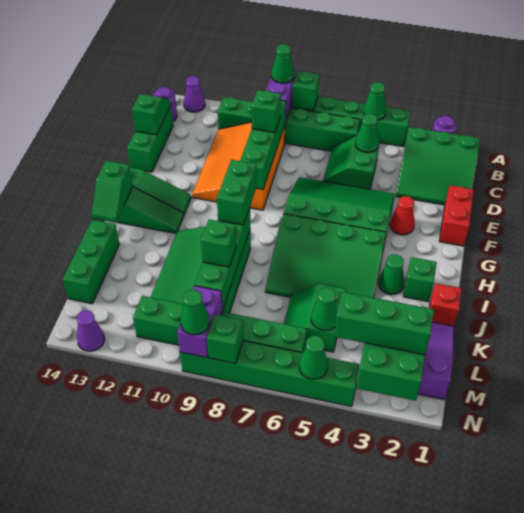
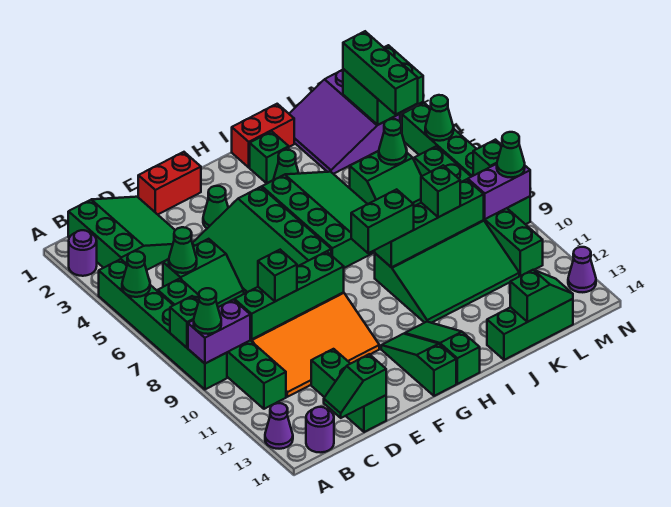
green 1x3 brick [127,106,173,172] -> green 1x3 brick turned to [311,349,386,432]
red 1x1 cone [390,196,415,235] -> green 1x1 cone [203,186,228,228]
green 1x2 slope [91,161,133,223] -> green 1x2 slope moved to [510,270,573,322]
red 1x1 brick [429,283,462,326] -> red 1x2 brick [232,104,294,167]

